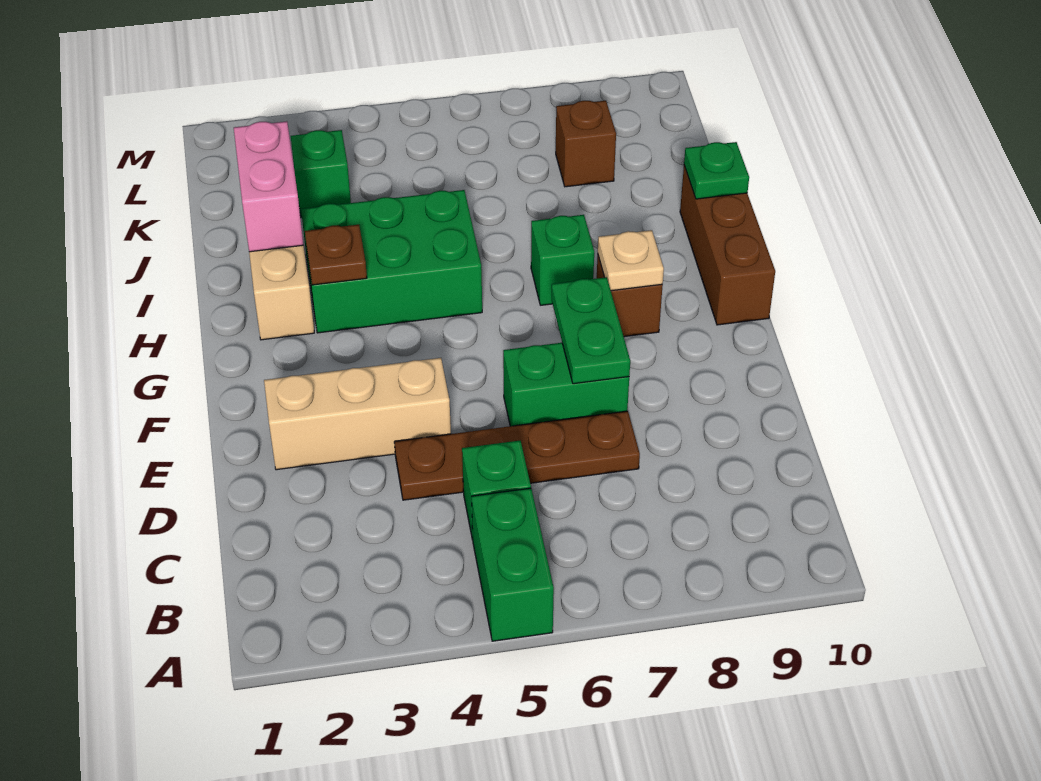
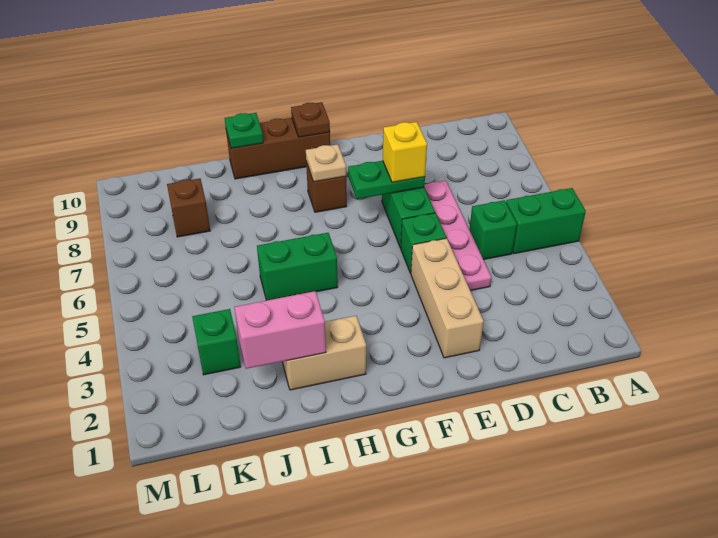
brown 1x4 plate [394,411,640,500] -> pink 1x4 plate [424,181,492,291]
none -> yellow 1x1 brick [383,122,427,182]
green 2x3 brick [301,190,482,333] -> green 1x2 brick [257,233,338,300]
brown 1x1 plate [305,225,367,285] -> brown 1x1 plate moved to [291,102,330,137]
green 1x1 brick [531,215,594,305] -> green 1x1 brick moved to [401,213,446,273]

